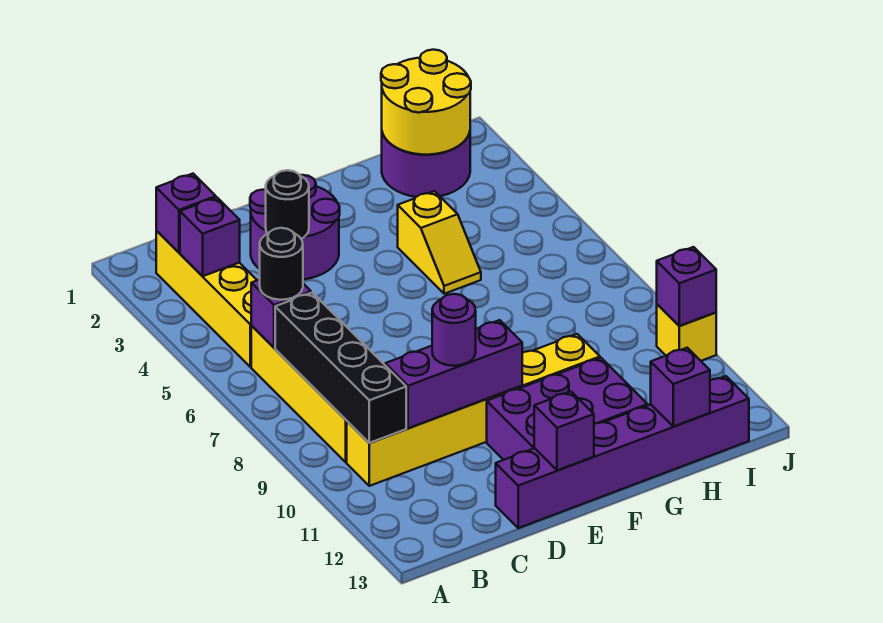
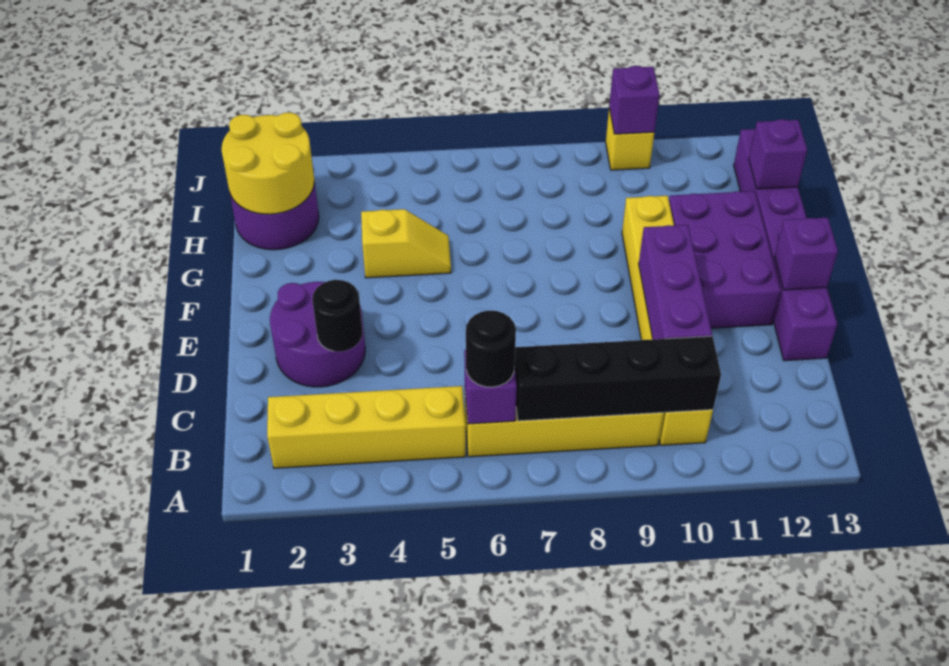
purple 1x1 brick [156,174,216,252] -> none
purple 1x1 brick [180,197,240,276] -> none
purple 1x1 round brick [432,294,476,366] -> none

